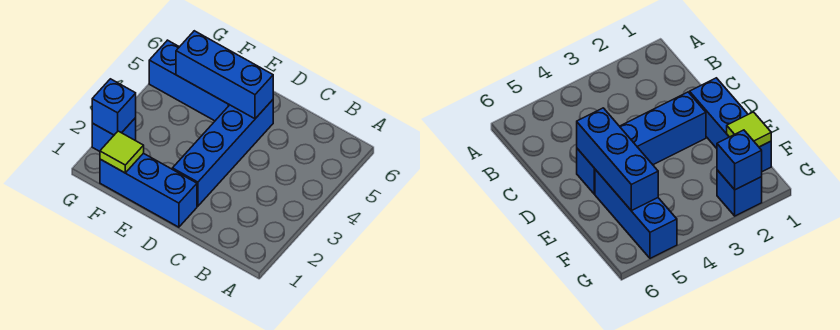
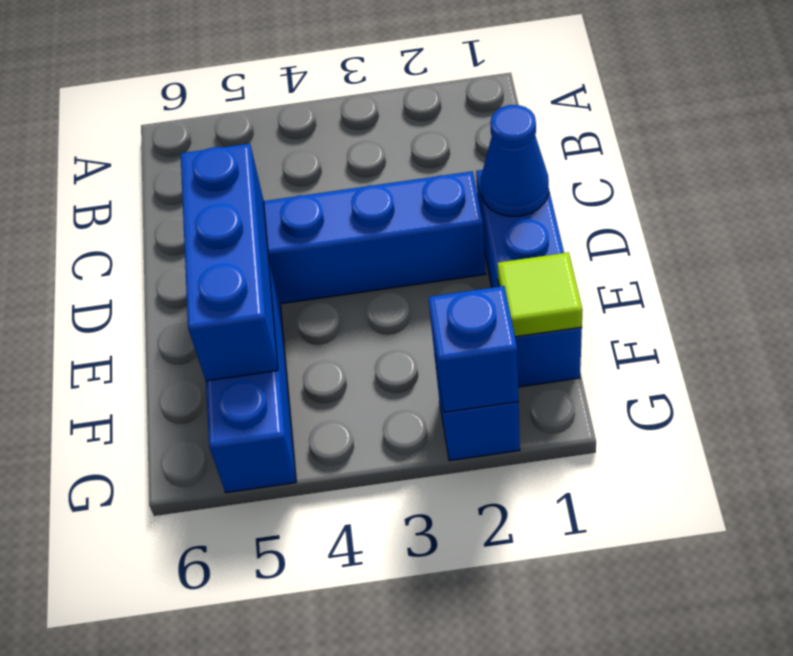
none -> blue 1x1 cone [481,105,549,216]

